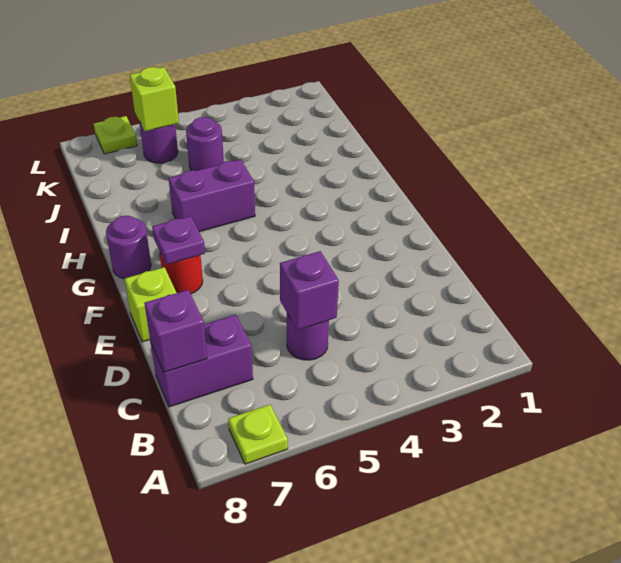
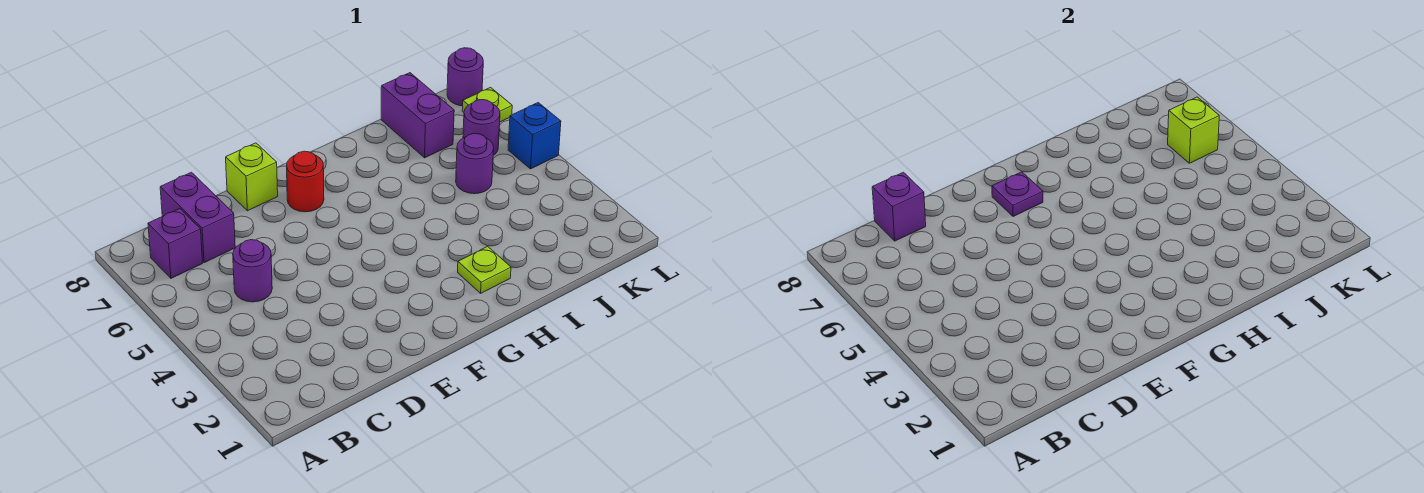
lime 1x1 plate [228,405,288,464] -> lime 1x1 plate moved to [458,246,511,293]
purple 1x1 brick [280,251,339,330] -> purple 1x1 brick moved to [148,209,202,278]
purple 1x1 round brick [106,216,151,279] -> purple 1x1 round brick moved to [447,48,483,106]
purple 1x2 brick [169,159,255,232] -> purple 1x2 brick moved to [381,73,454,158]
none -> blue 1x1 brick [508,103,561,169]

